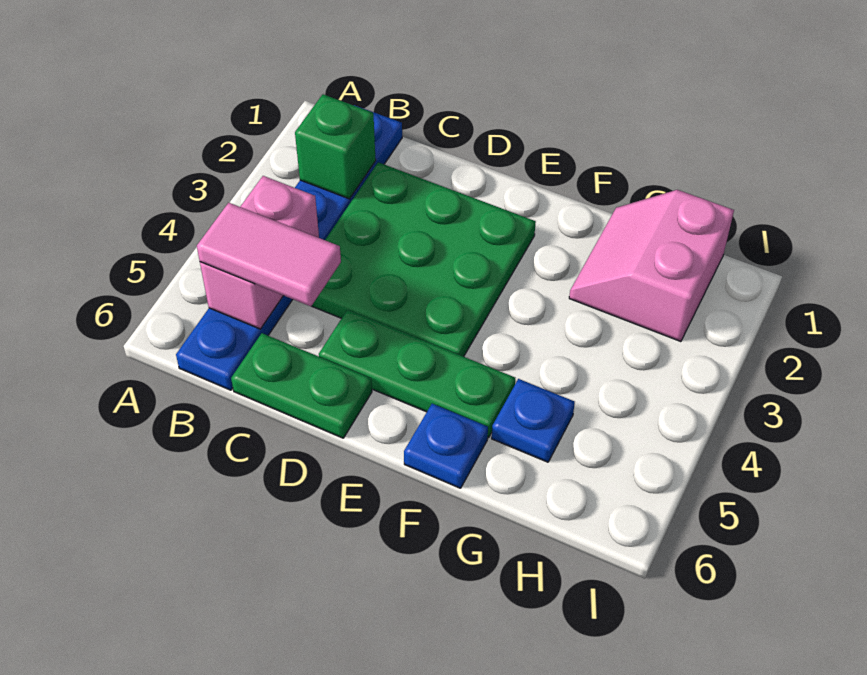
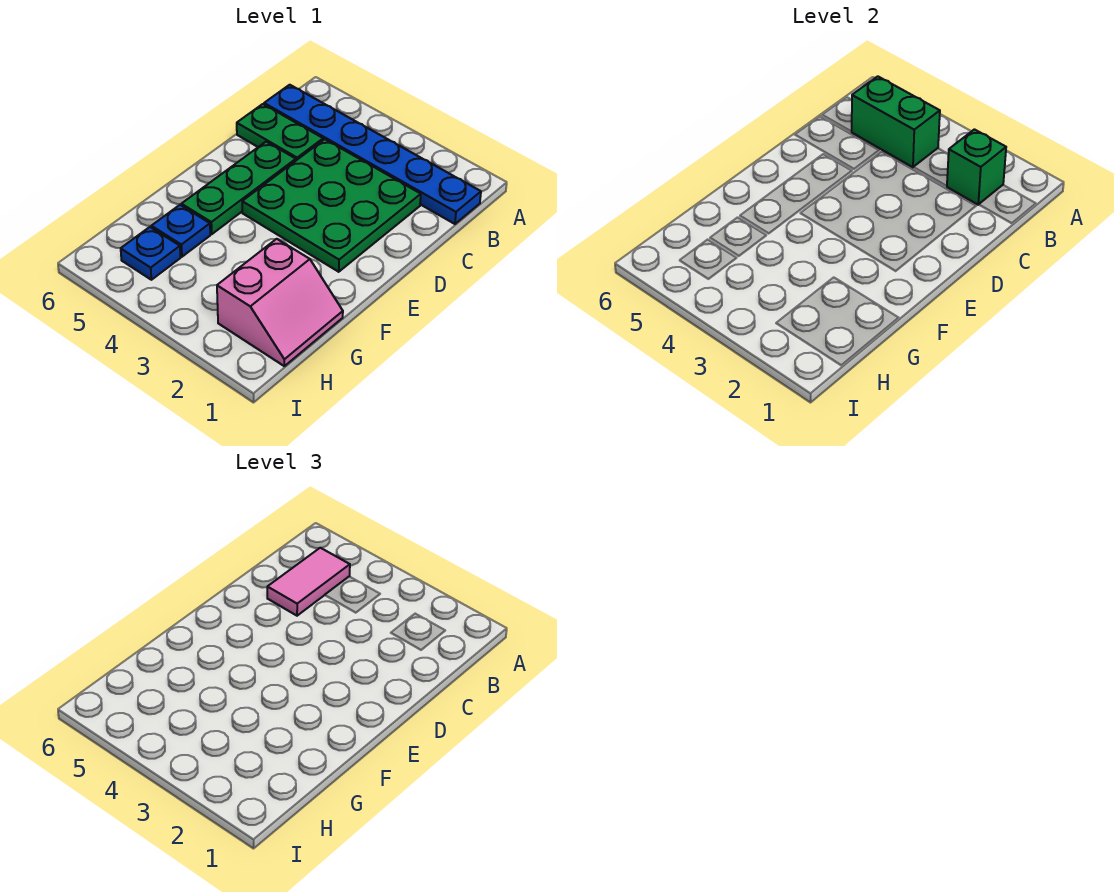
pink 1x2 brick [200,176,319,329] -> green 1x2 brick [852,76,940,167]
green 1x2 plate [231,333,372,438] -> green 1x2 plate turned to [237,104,323,160]
blue 1x1 plate [404,404,488,488] -> blue 1x1 plate moved to [121,227,181,280]
pink 2x2 slope [569,190,734,342] -> pink 2x2 slope turned to [217,239,343,366]

